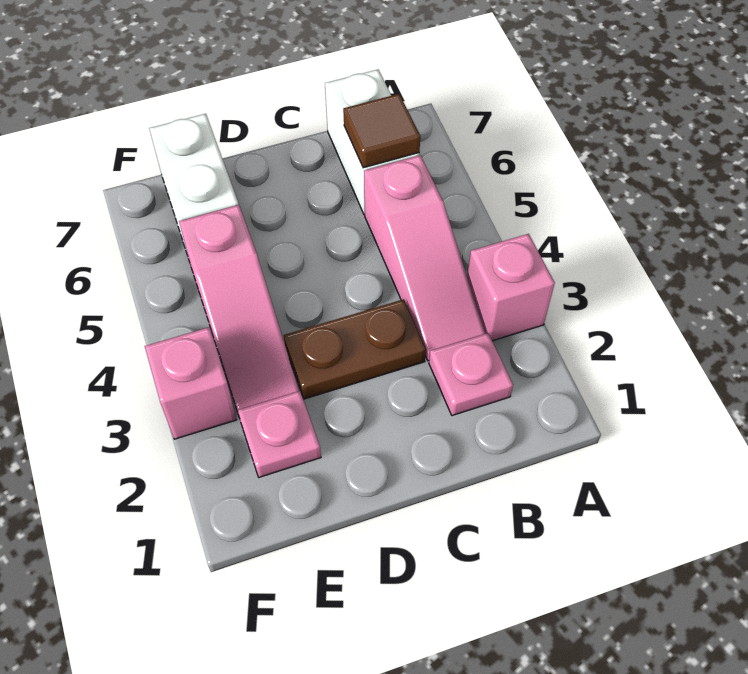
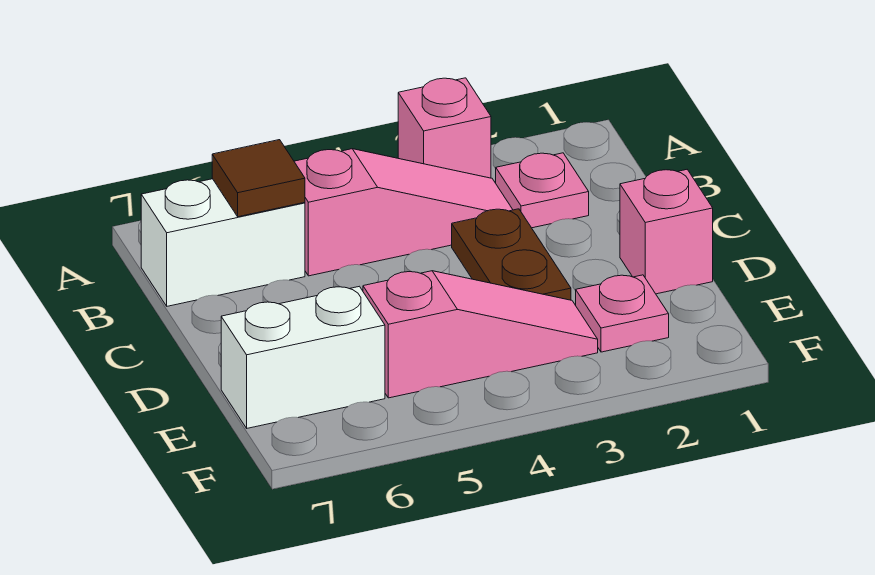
pink 1x1 brick [145,327,236,439] -> pink 1x1 brick moved to [620,170,713,294]

